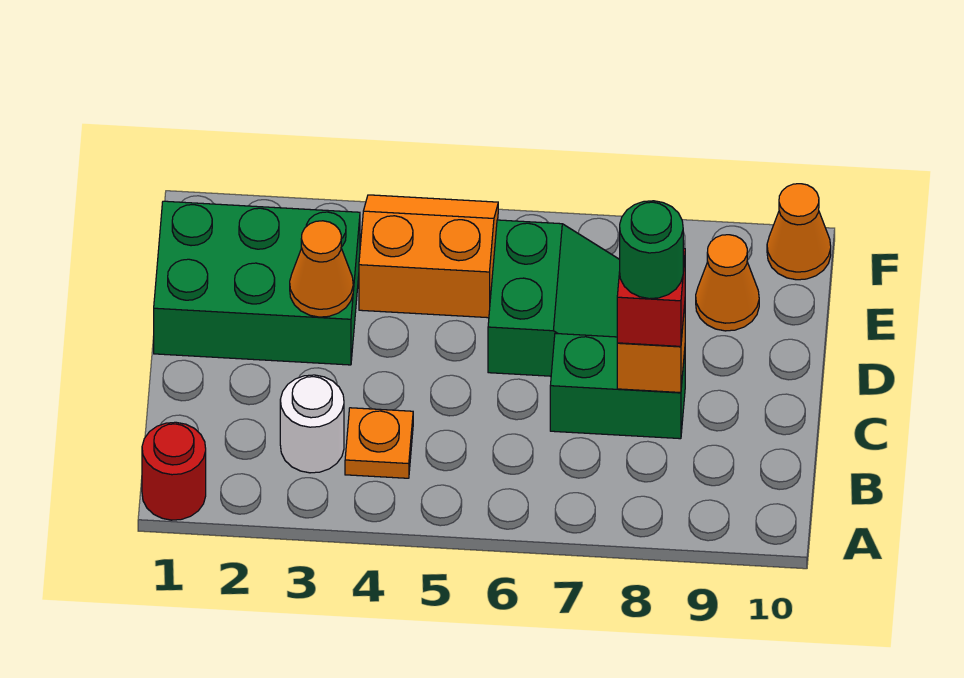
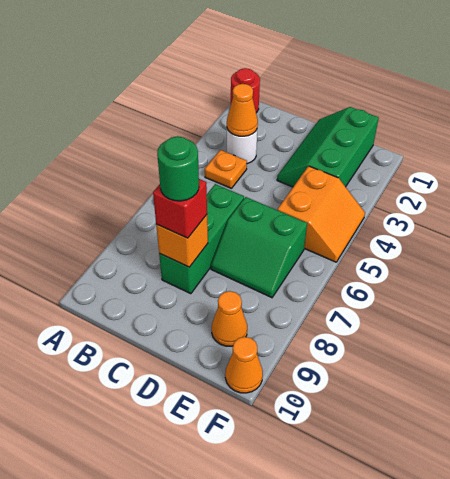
green 1x2 brick [550,333,685,439] -> green 1x3 brick [159,184,244,294]
green 2x3 brick [154,201,360,365] -> green 2x3 slope [277,107,379,187]
orange 1x1 cone [290,221,353,317] -> orange 1x1 cone moved to [227,84,258,136]

